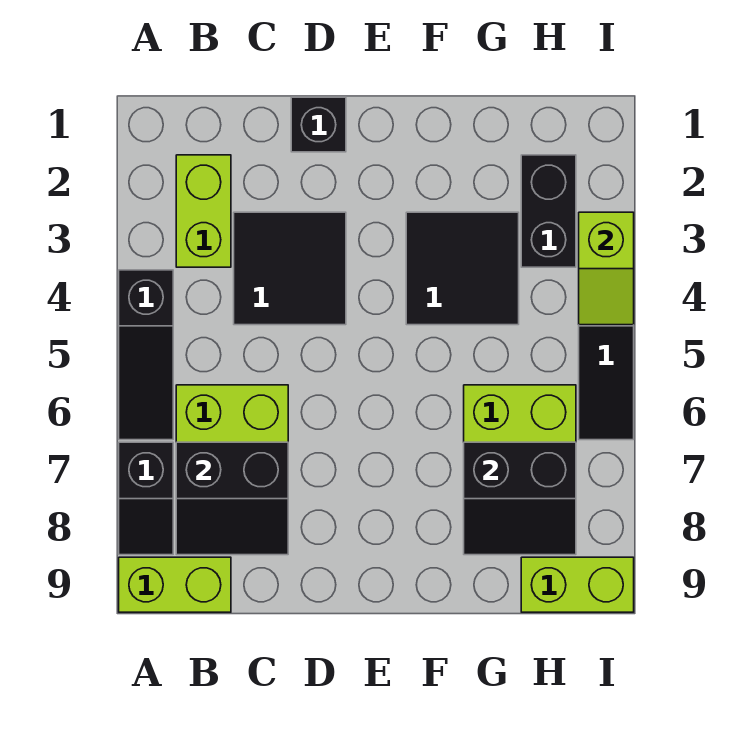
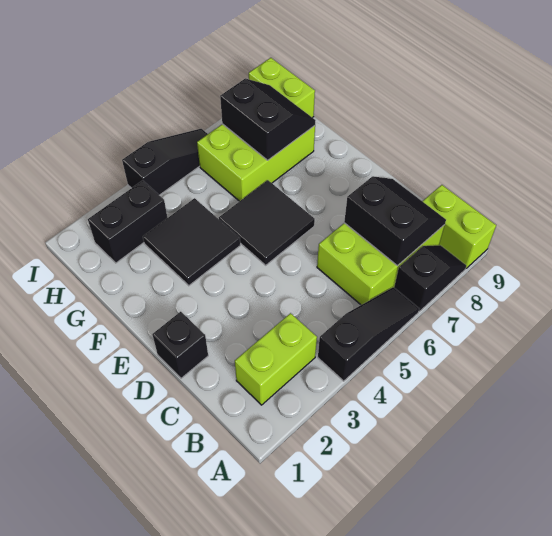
black 2x2 tile [234,212,346,325] -> black 2x2 tile moved to [219,180,315,265]
lime 1x2 slope [579,212,634,325] -> none

